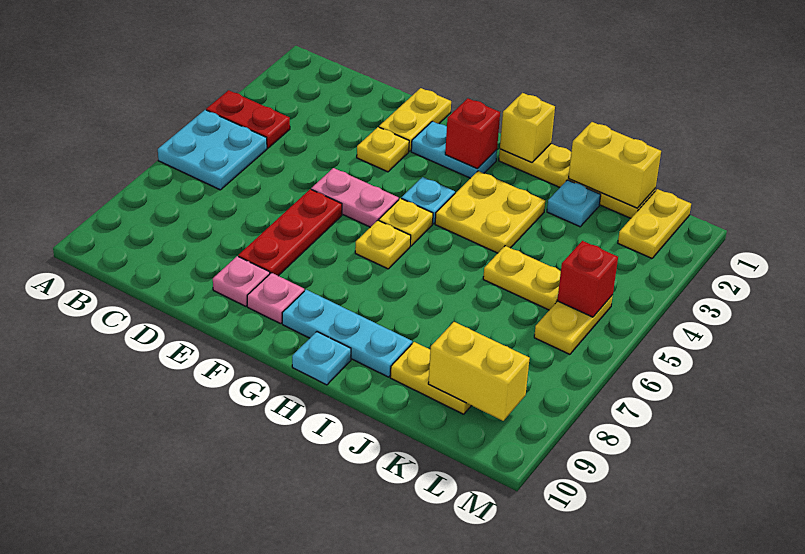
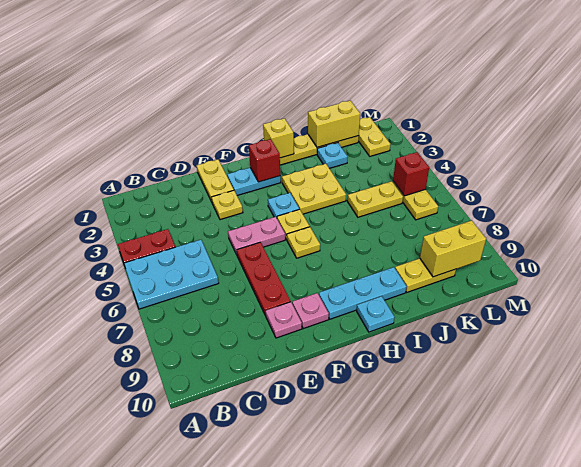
cyan 2x2 plate [158,110,267,190] -> cyan 2x3 plate [124,240,219,309]

